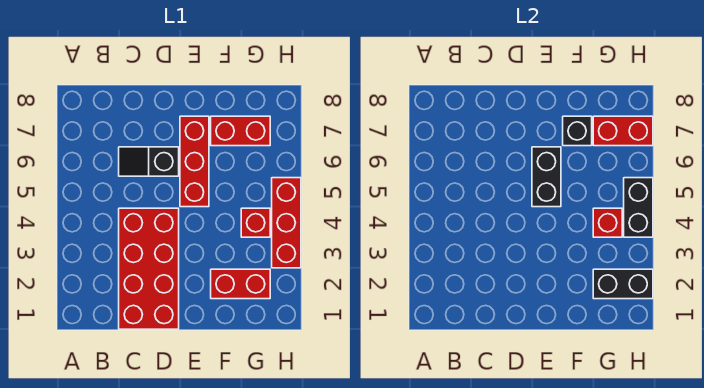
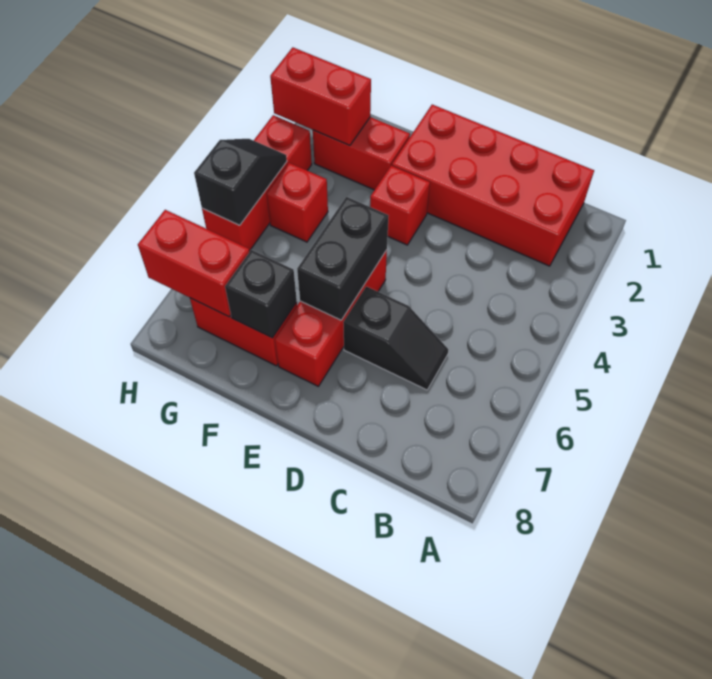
red 2x4 brick [119,208,179,329] -> red 2x4 brick turned to [392,105,594,266]
black 1x2 brick [593,269,653,299] -> red 1x2 brick [270,47,371,146]
red 1x1 brick [593,208,622,237] -> red 1x1 brick moved to [370,166,430,245]
black 1x2 brick [624,178,653,237] -> black 1x2 slope [194,139,287,225]

